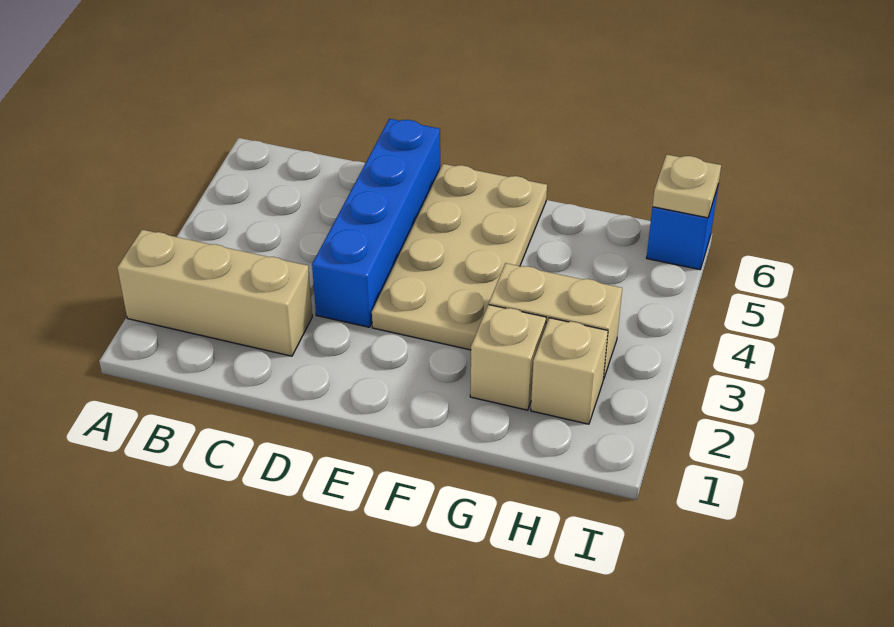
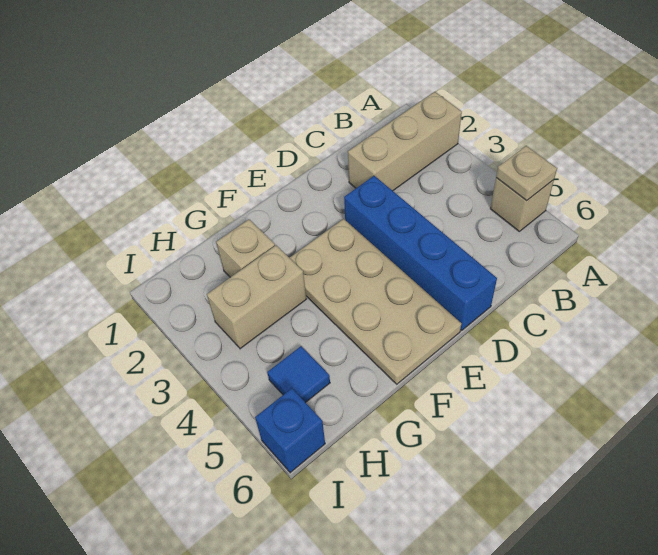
tan 1x1 brick [531,318,608,424] -> tan 1x1 brick moved to [490,178,554,231]
none -> blue 1x1 tile [267,346,330,403]
tan 1x1 plate [653,154,721,218] -> tan 1x1 plate moved to [496,146,557,201]

